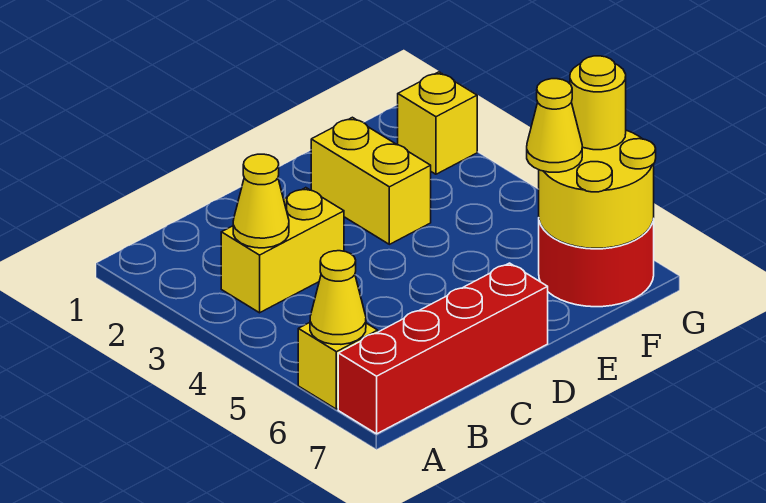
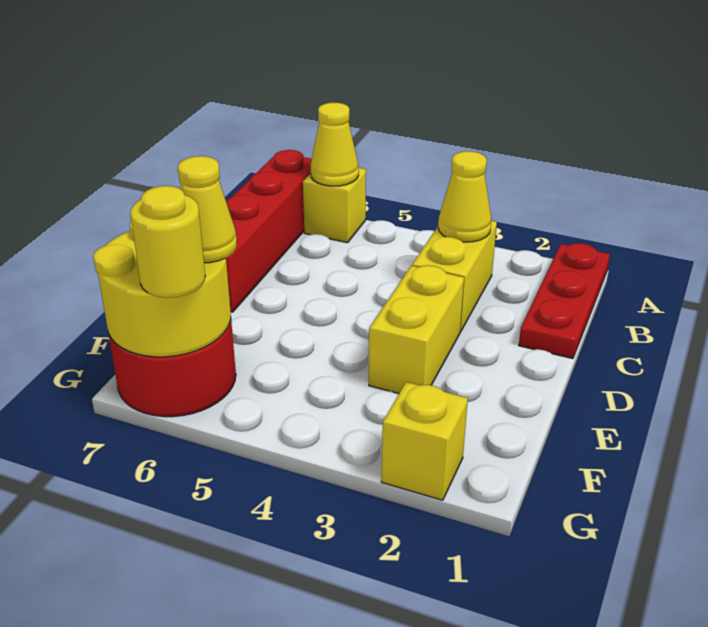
none -> red 1x3 plate [519,243,610,359]
yellow 1x2 brick [311,117,431,244] -> yellow 1x2 brick turned to [369,265,464,394]

